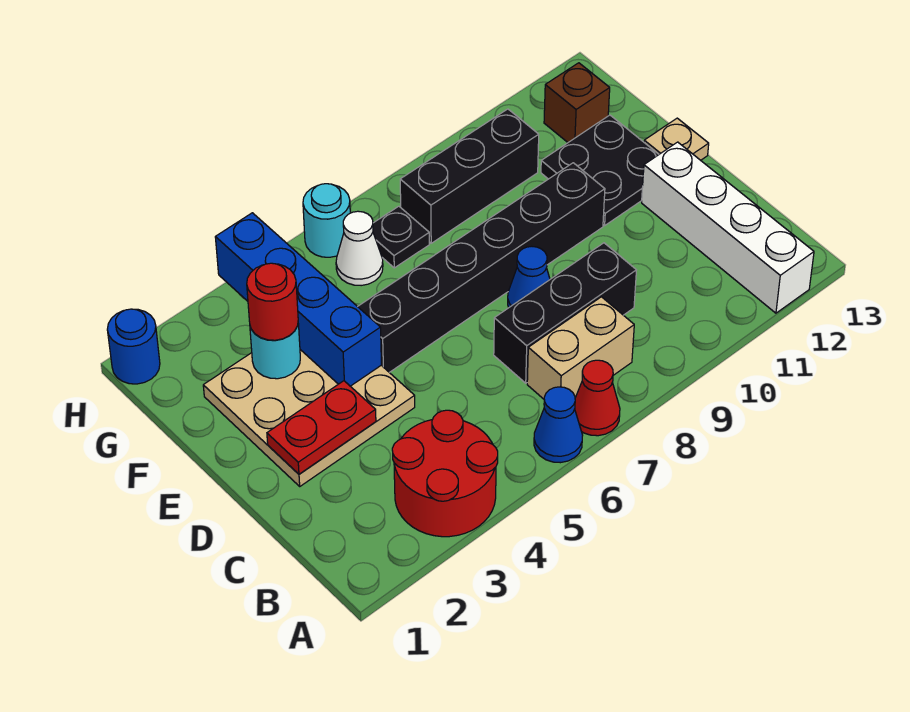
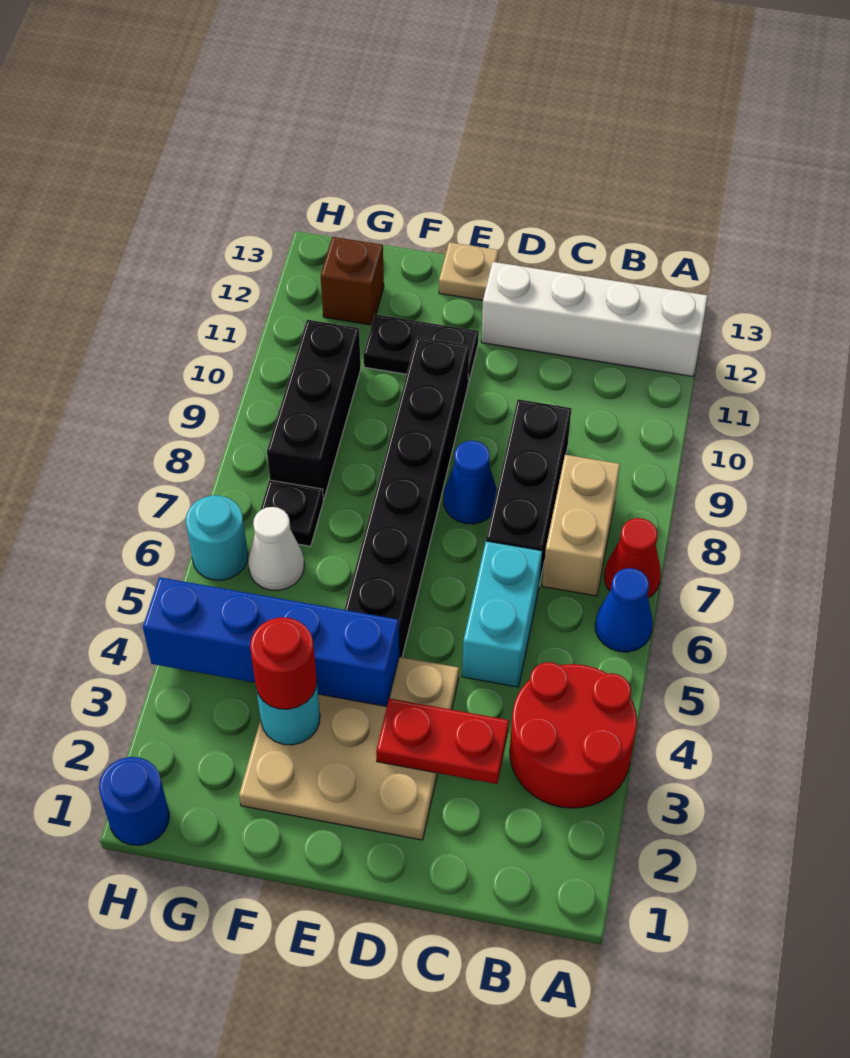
none -> cyan 1x2 brick [462,541,542,687]
red 1x2 plate [267,381,376,474] -> red 1x2 plate turned to [376,698,509,784]
black 2x2 plate [541,115,659,226] -> black 1x2 plate [363,315,479,384]

